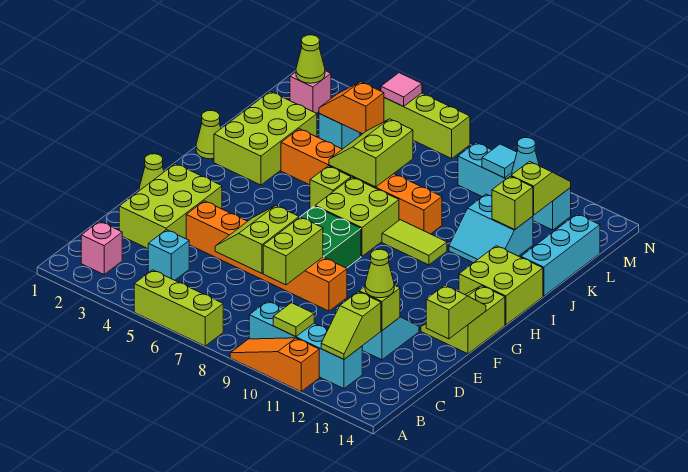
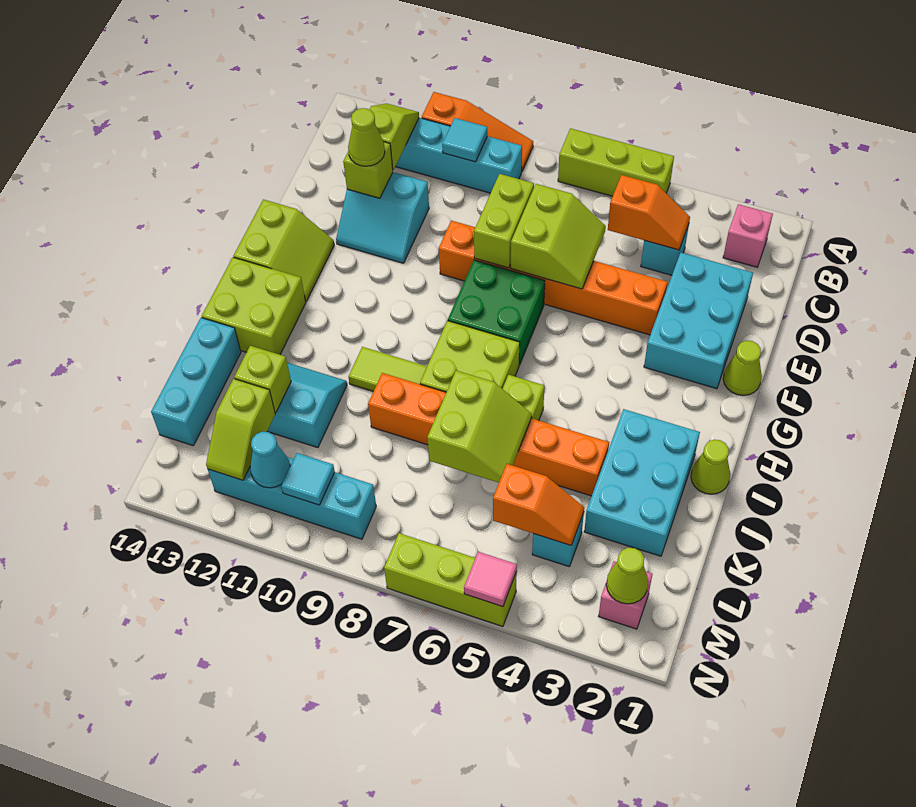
lime 1x1 tile [273,303,314,337] -> cyan 1x1 tile [442,118,488,162]
none -> orange 1x2 slope [608,175,690,250]
lime 2x3 brick [119,164,222,249] -> cyan 2x3 brick [644,253,753,389]
lime 1x2 slope [426,285,486,339] -> none
lime 2x3 brick [214,92,317,185] -> cyan 2x3 brick [584,409,700,556]

